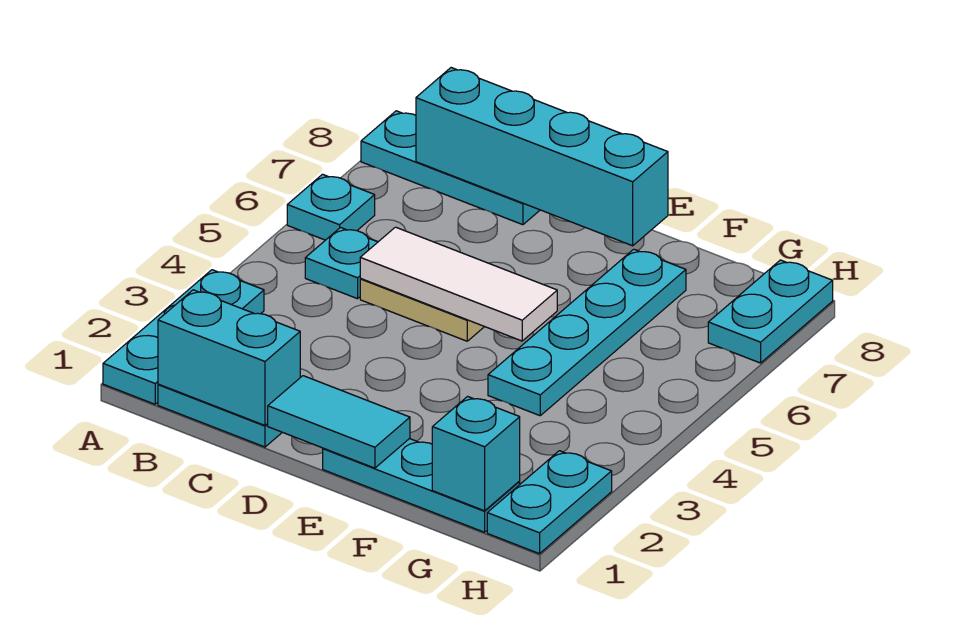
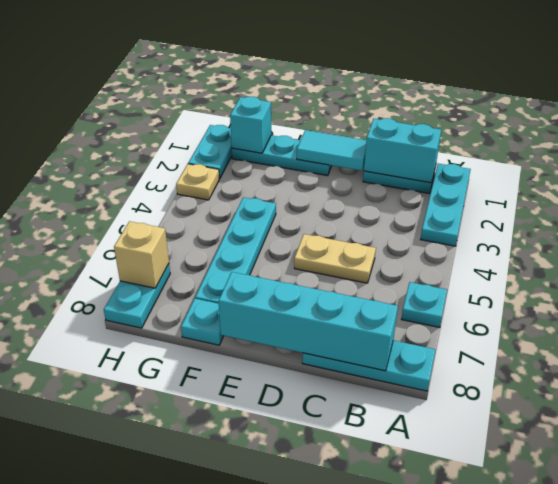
cyan 1x1 plate [305,228,378,299] -> cyan 1x1 plate moved to [181,299,224,345]
white 1x3 tile [360,227,557,341] -> none
none -> tan 1x1 plate [176,164,219,200]
none -> tan 1x1 brick [114,221,169,288]

